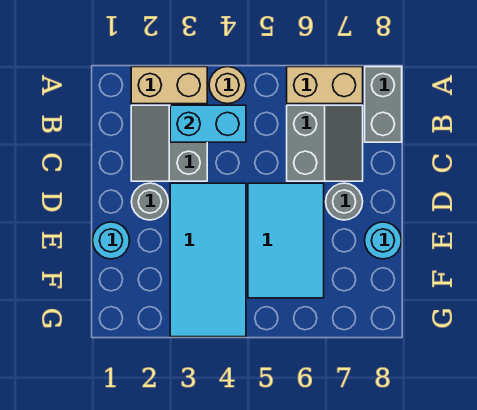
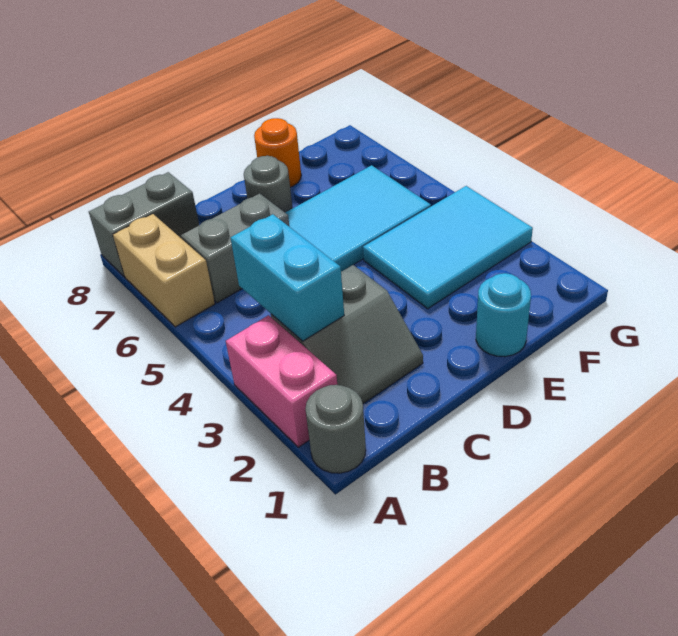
tan 1x2 brick [131,67,207,104] -> pink 1x2 brick [226,315,337,447]
tan 1x1 round brick [209,67,246,104] -> none
grey 1x1 round brick [131,183,168,220] -> grey 1x1 round brick moved to [305,385,366,473]
cyan 2x4 tile [170,183,246,337] -> cyan 2x3 tile [363,186,533,309]
cyan 1x1 round brick [365,222,401,259] -> orange 1x1 round brick [254,118,301,187]

